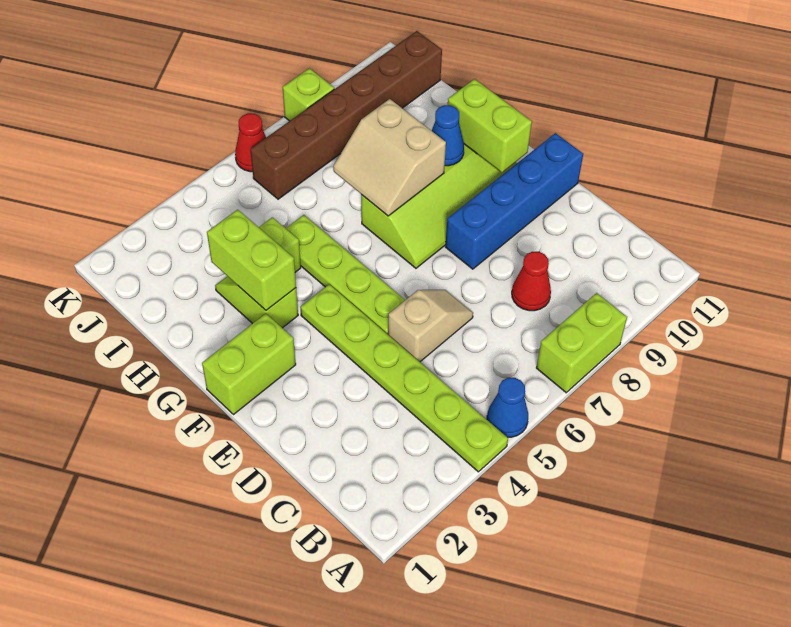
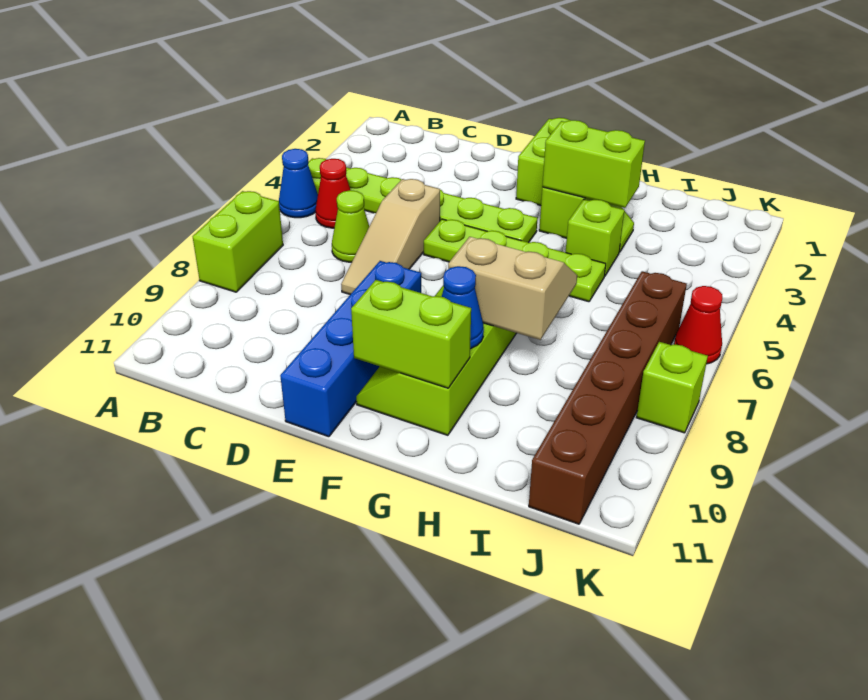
none -> lime 1x1 cone [332,190,369,262]
red 1x1 cone [512,252,551,311] -> red 1x1 cone moved to [315,159,350,228]
tan 1x2 slope [388,290,473,362] -> tan 1x3 slope [341,179,440,295]

